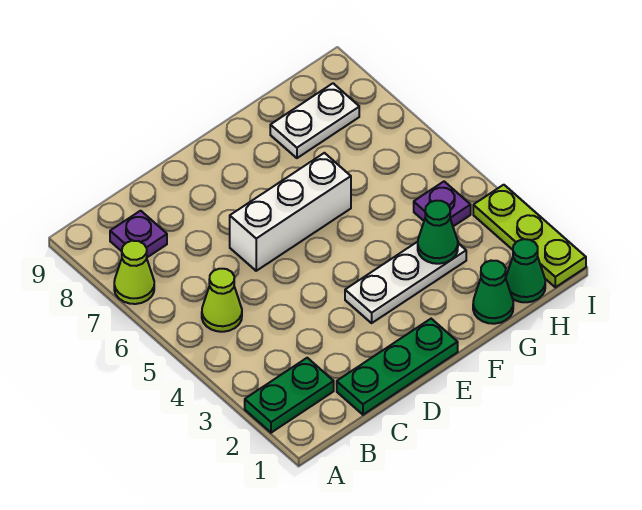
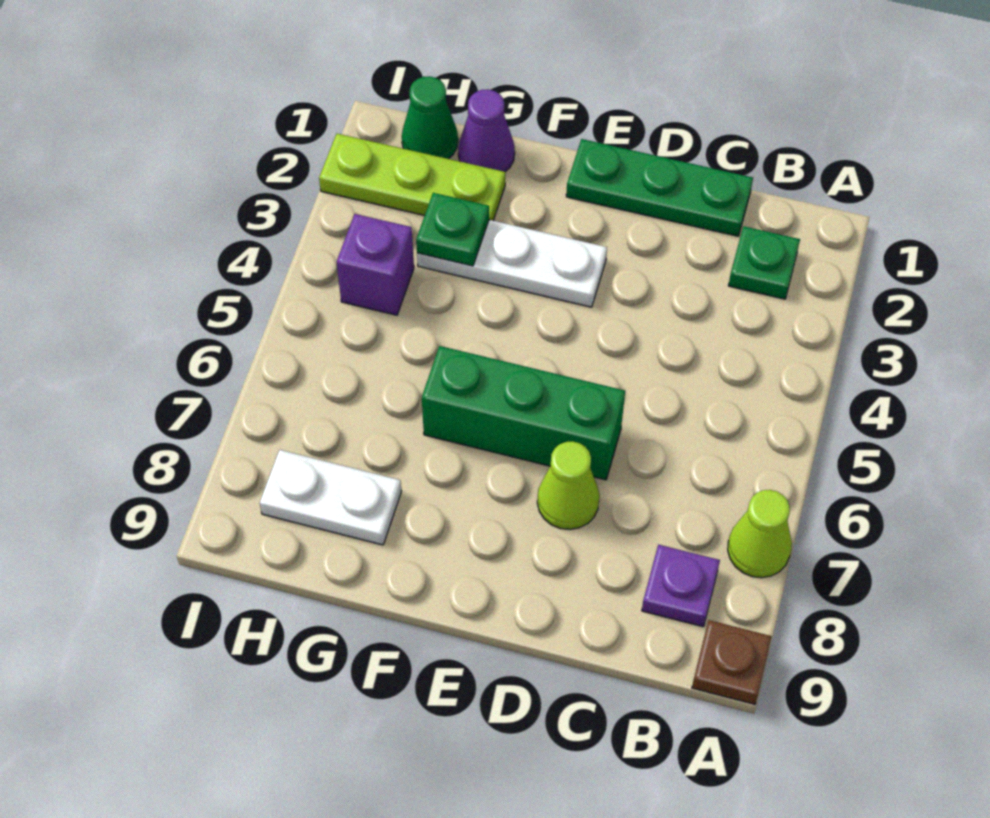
green 1x2 plate [245,358,334,433] -> green 1x1 plate [728,226,800,299]
none -> brown 1x1 plate [692,620,772,704]
lime 1x1 cone [202,269,242,332] -> lime 1x1 cone moved to [537,441,599,529]
white 1x3 brick [230,153,351,271] -> green 1x3 brick [422,346,625,480]
green 1x1 cone [473,261,513,324] -> purple 1x1 cone [458,89,515,172]
green 1x1 cone [418,201,458,264] -> green 1x1 plate [416,193,489,266]
purple 1x1 plate [414,182,471,226] -> purple 1x1 brick [336,214,414,315]
lime 1x3 plate [473,185,586,287] -> lime 1x3 plate turned to [319,134,505,220]

